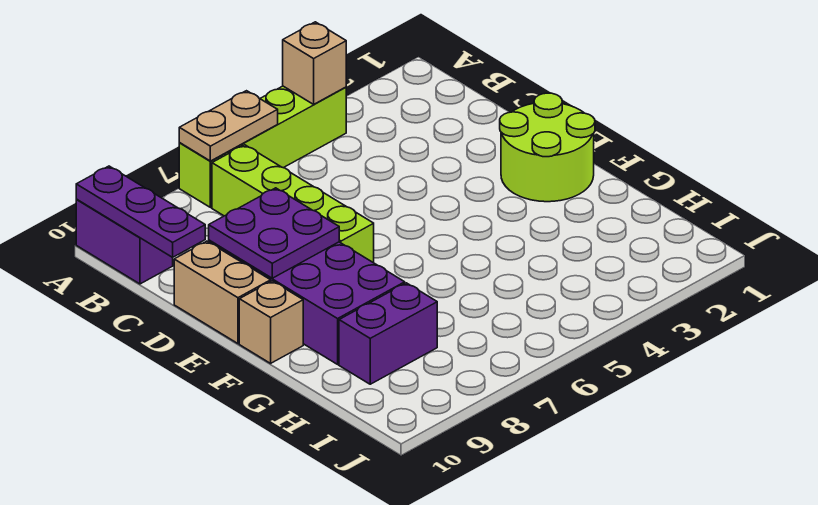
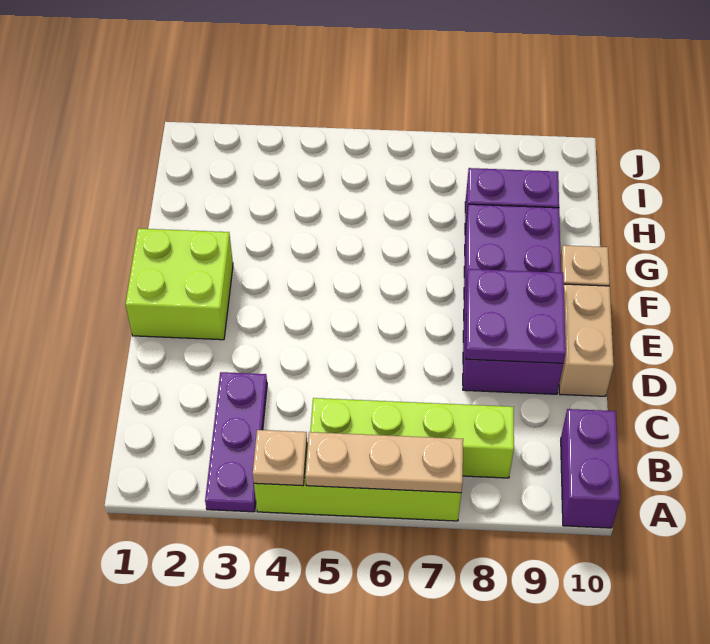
tan 1x1 brick [283,22,346,104] -> tan 1x1 plate [253,430,307,486]
tan 1x2 plate [179,91,278,161] -> tan 1x3 plate [306,432,463,493]
purple 1x3 plate [76,166,205,258] -> purple 1x3 plate moved to [205,372,267,512]
lime 1x4 brick [212,145,374,263] -> lime 1x4 brick turned to [310,398,514,478]
lime 2x2 round brick [500,93,595,202] -> lime 2x2 brick [126,228,233,340]

